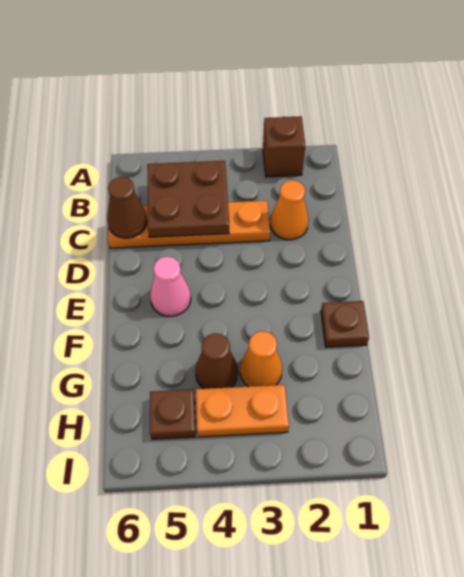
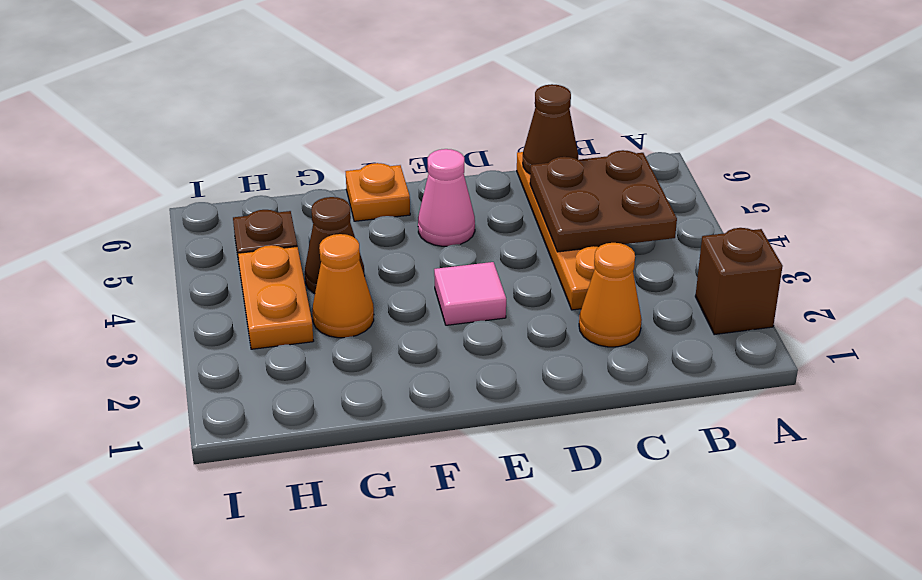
none -> pink 1x1 tile [434,262,506,325]
brown 1x1 plate [321,301,369,347] -> none
none -> orange 1x1 plate [346,163,410,221]

